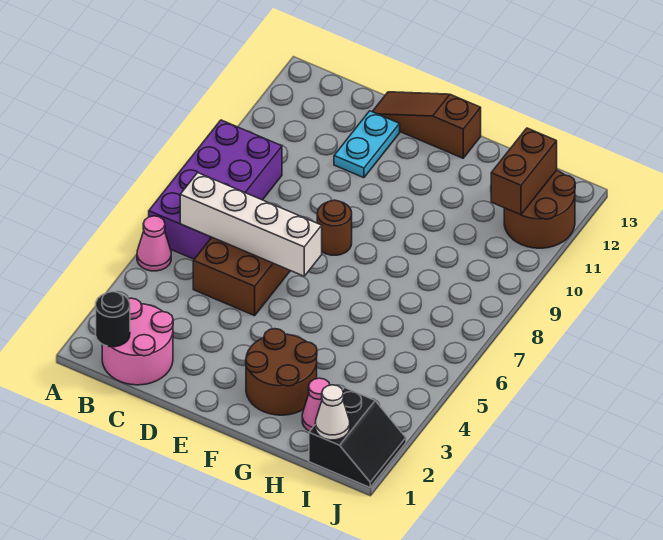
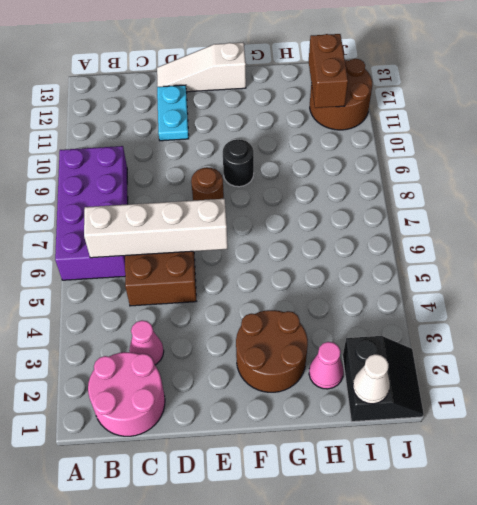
pink 1x1 cone [137,216,171,271] -> pink 1x1 cone moved to [129,320,164,365]
black 1x1 round brick [96,292,130,347] -> black 1x1 round brick moved to [223,139,254,187]
brown 1x3 slope [372,92,481,158] -> white 1x3 slope [157,43,246,92]

